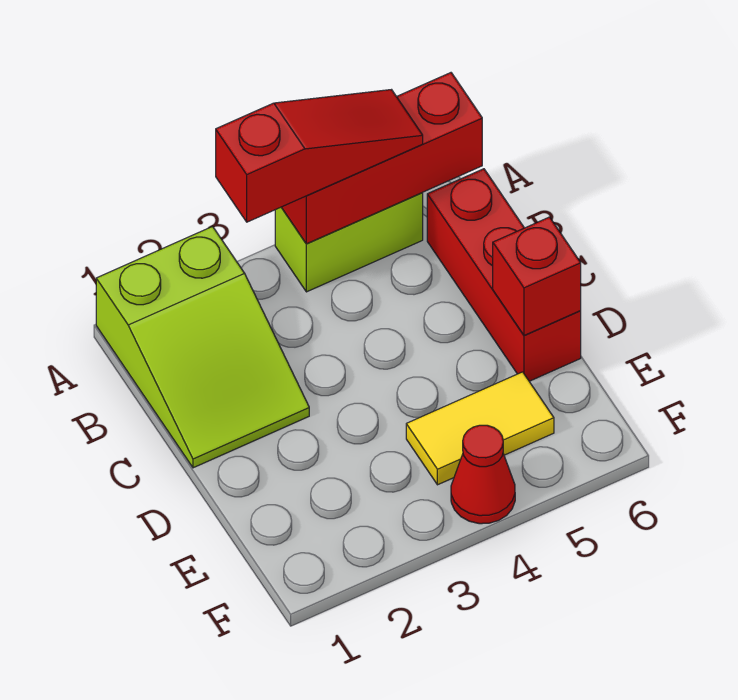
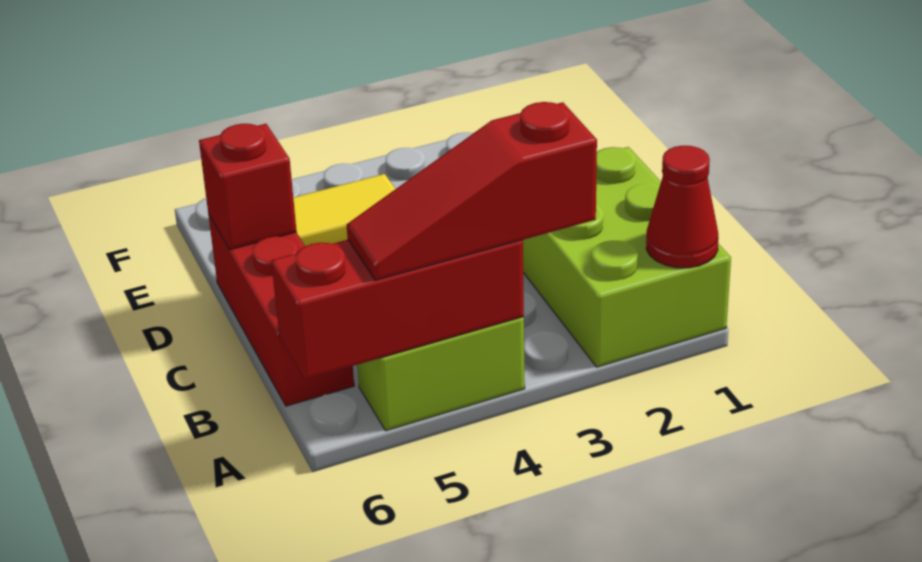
lime 2x3 slope [96,227,309,468] -> lime 2x3 brick [523,147,731,367]
red 1x1 cone [451,425,515,524] -> red 1x1 cone moved to [646,146,718,268]

